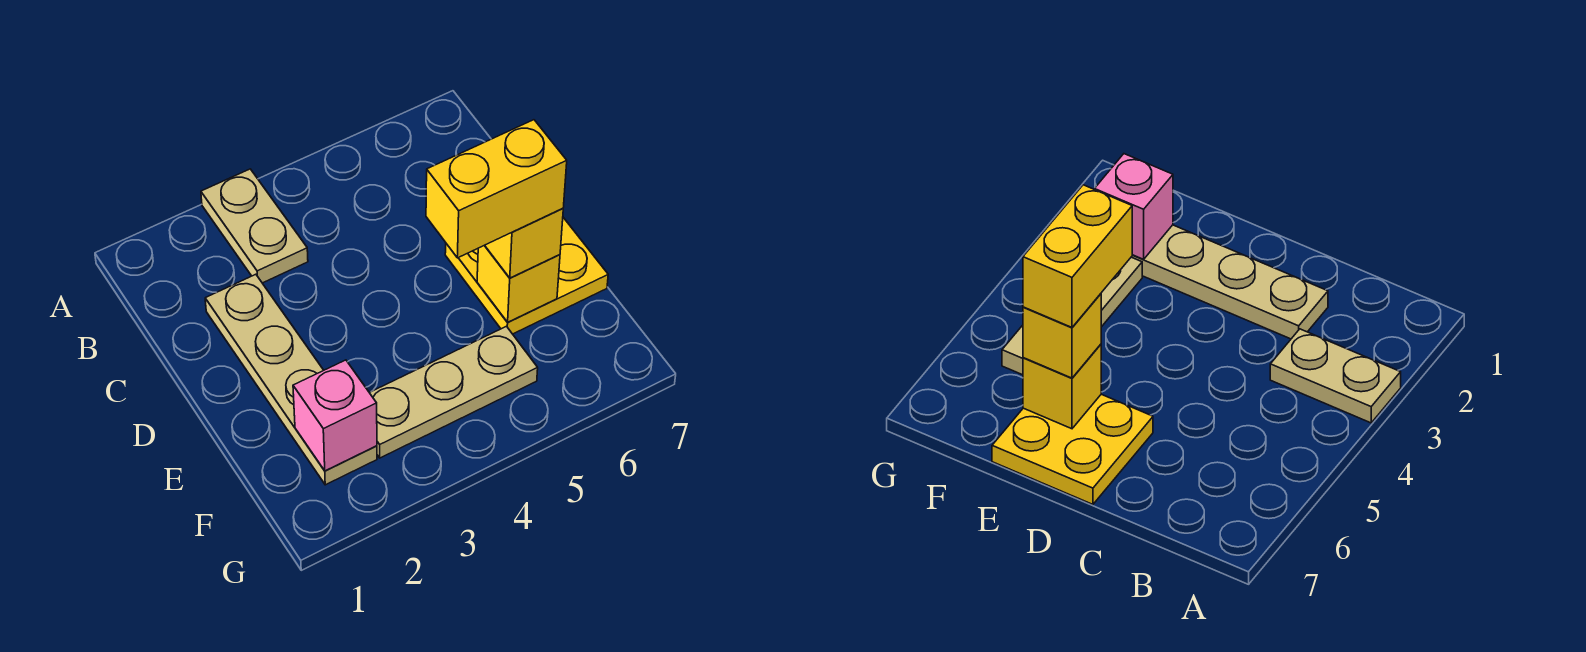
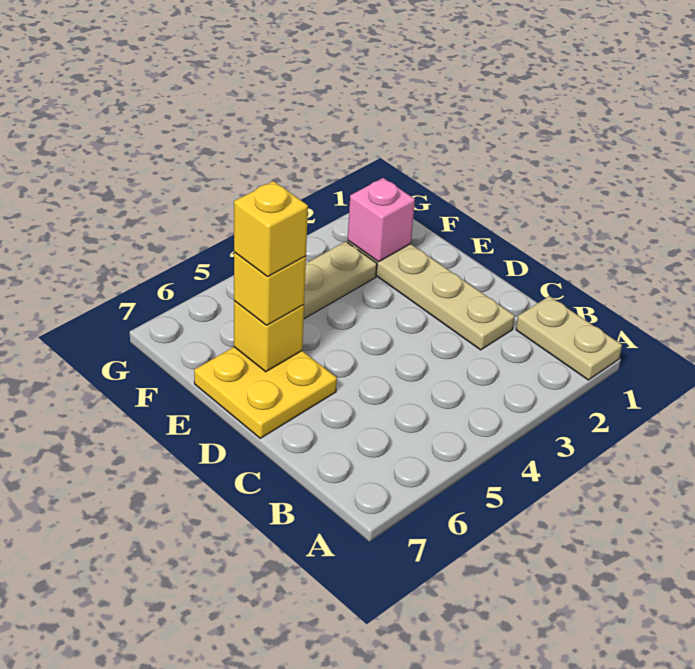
tan 1x2 plate [201,169,308,283] -> tan 1x2 plate moved to [516,296,622,380]
yellow 1x2 brick [426,120,567,258] -> yellow 1x1 brick [234,181,308,277]

